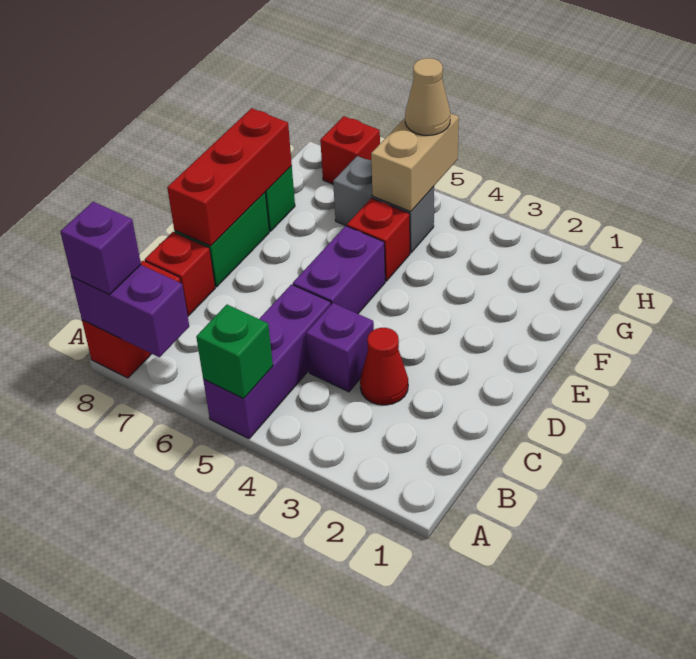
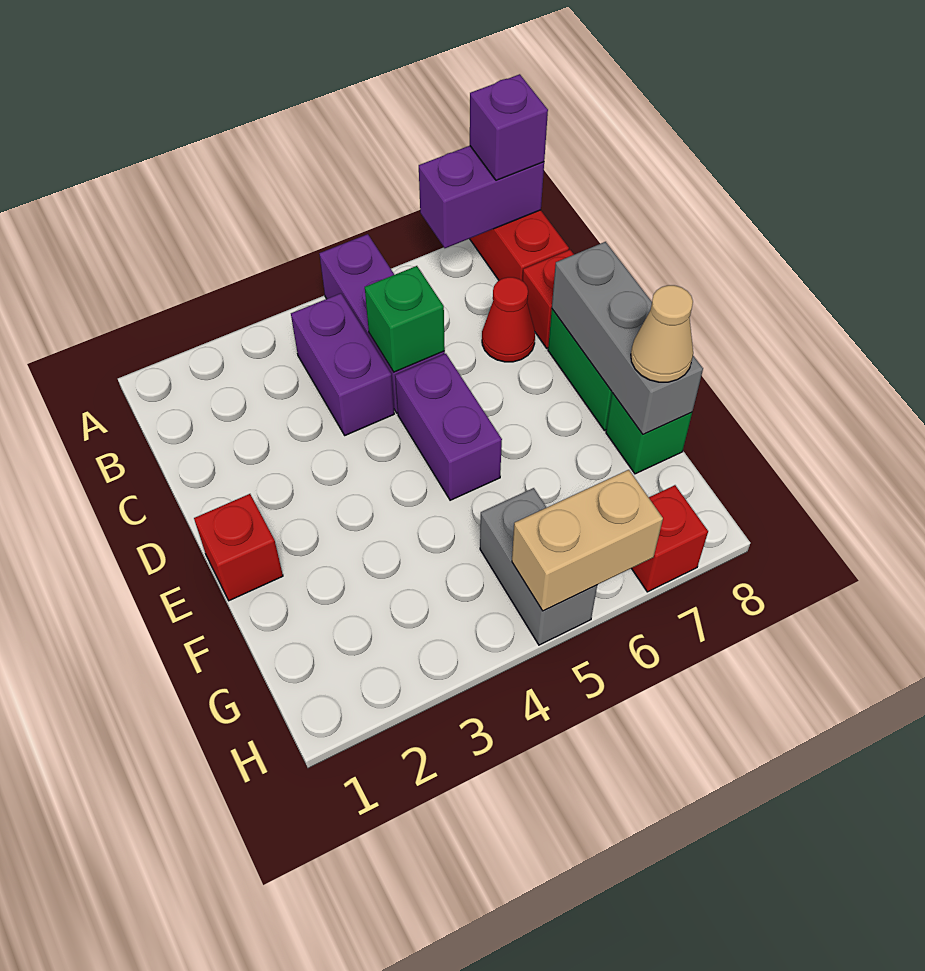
green 1x1 brick [196,305,273,398] -> green 1x1 brick moved to [365,266,445,372]
red 1x1 cone [360,328,408,405] -> red 1x1 cone moved to [482,277,535,362]
purple 1x1 brick [306,303,374,392] -> purple 1x2 brick [291,293,394,435]
red 1x3 brick [167,108,292,246] -> grey 1x3 brick [552,242,703,434]
red 1x1 brick [347,198,410,281] -> red 1x1 brick moved to [194,494,283,601]
grey 1x2 brick [333,156,434,253] -> grey 1x2 brick turned to [480,488,597,645]
tan 1x2 brick [371,113,459,212] -> tan 1x2 brick turned to [512,470,663,611]
tan 1x1 cone [405,58,450,135] -> tan 1x1 cone moved to [631,285,693,382]

